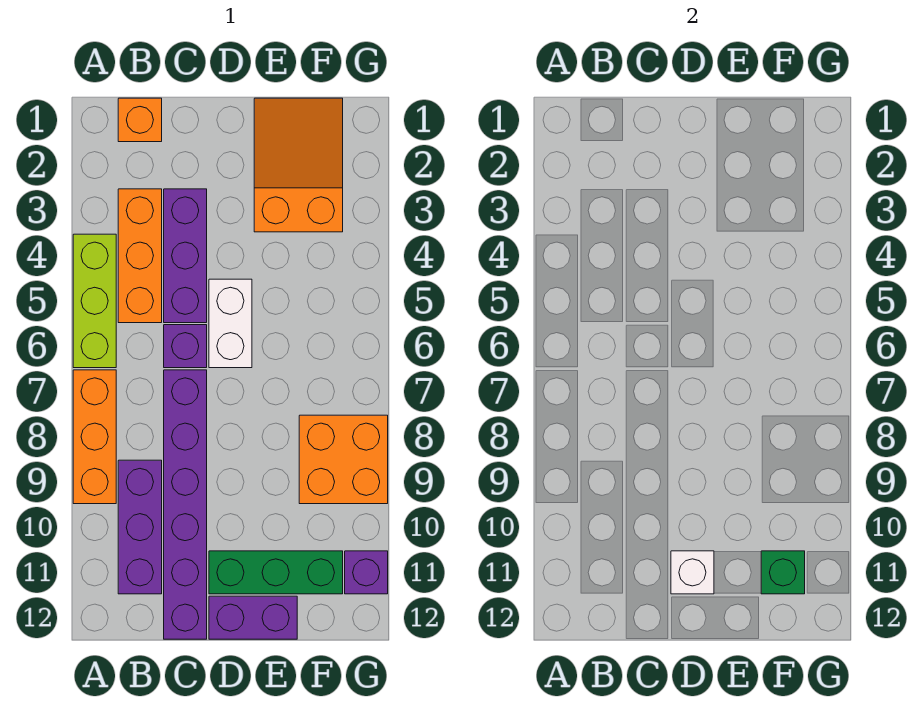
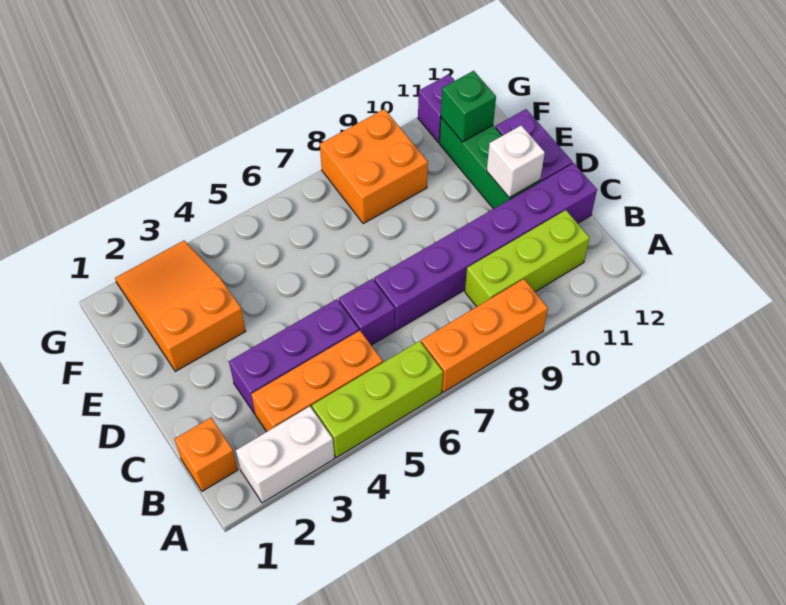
purple 1x3 brick [118,460,162,594] -> lime 1x3 brick [465,210,589,307]
white 1x2 brick [209,279,252,368] -> white 1x2 brick moved to [236,406,335,503]
orange 2x3 slope [254,98,343,232] -> orange 2x3 slope turned to [115,241,245,371]

